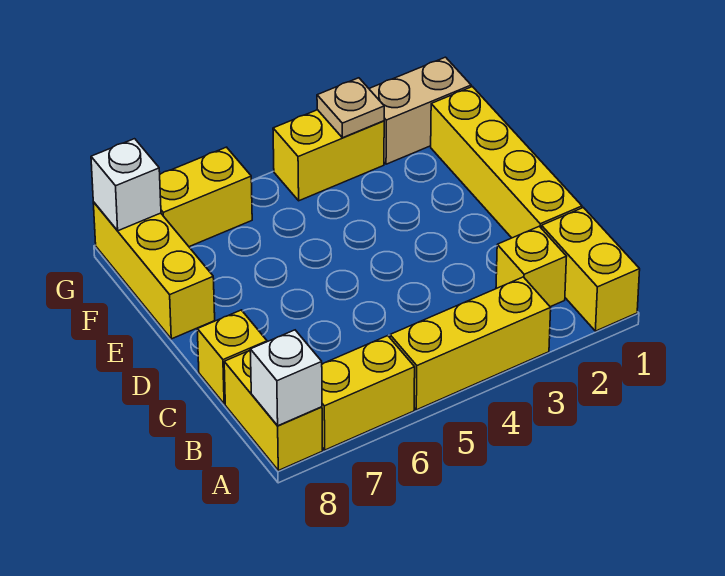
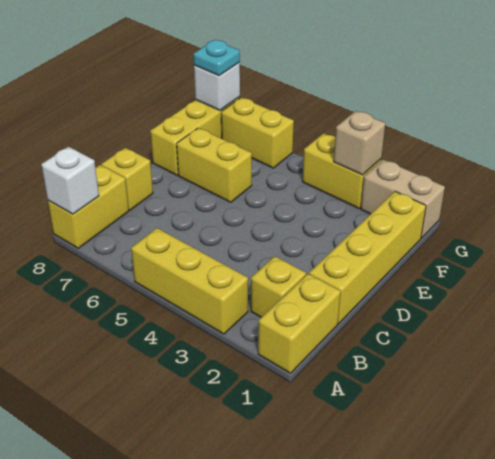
yellow 1x2 brick [322,336,415,450] -> yellow 1x2 brick moved to [177,128,252,202]
tan 1x1 plate [317,78,384,138] -> tan 1x1 brick [334,111,385,175]
none -> cyan 1x1 plate [193,40,240,76]

